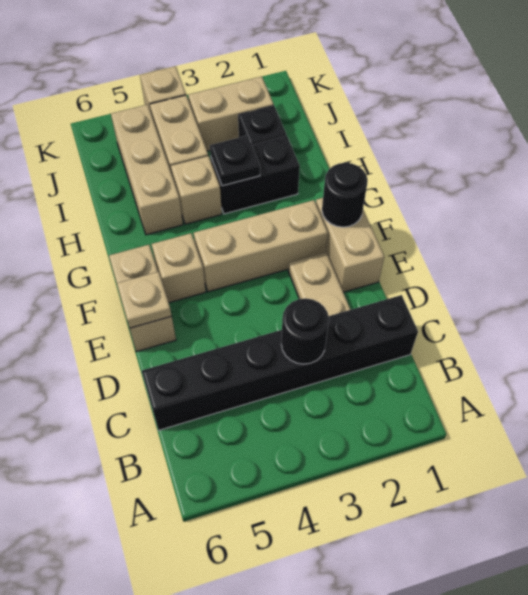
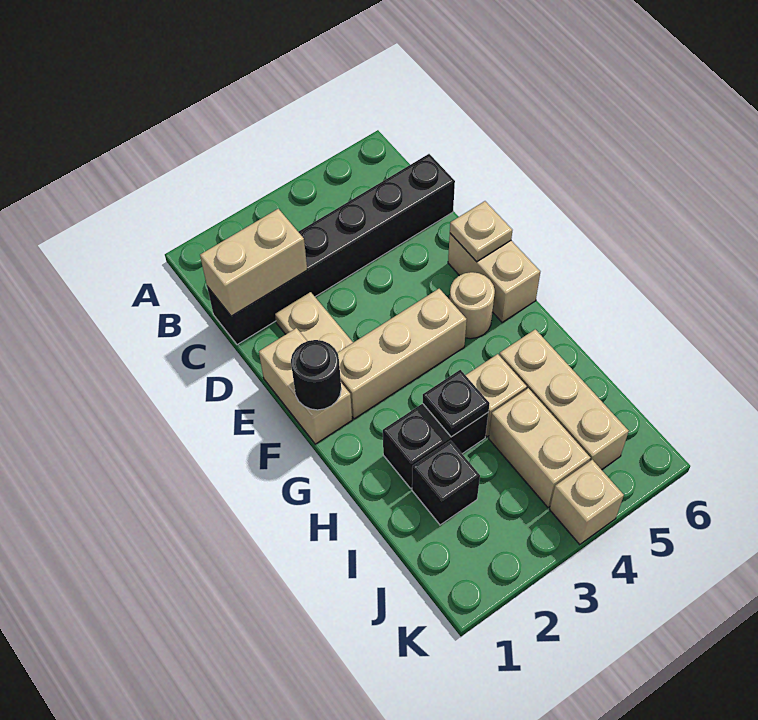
black 1x1 round brick [281,298,329,364] -> none
tan 1x1 brick [152,233,206,303] -> tan 1x1 round brick [450,272,495,339]
tan 1x2 brick [188,77,274,151] -> tan 1x2 brick moved to [200,209,307,316]

